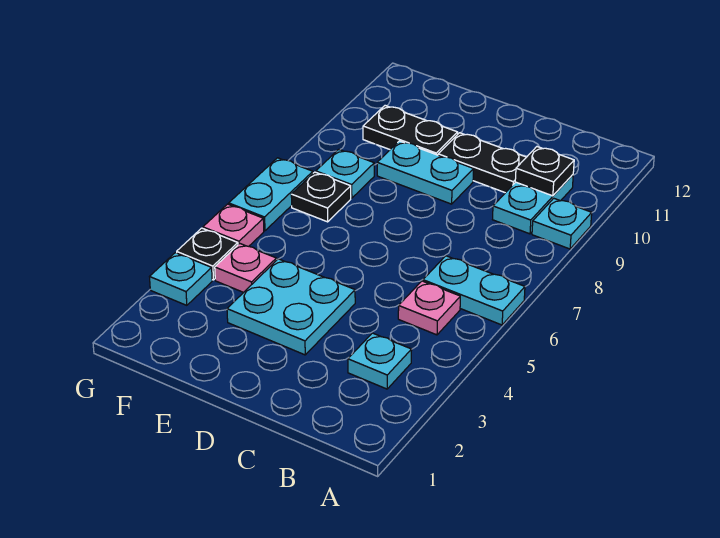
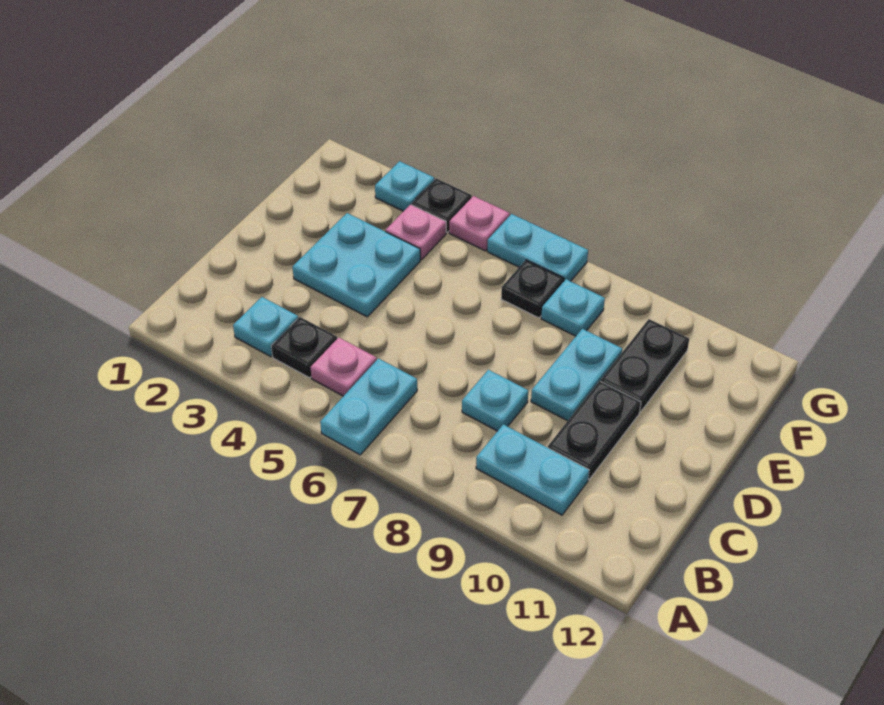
cyan 1x1 plate [532,198,592,249] -> cyan 1x1 plate moved to [462,370,528,431]
black 1x1 plate [515,147,574,196] -> black 1x1 plate moved to [271,317,337,378]

